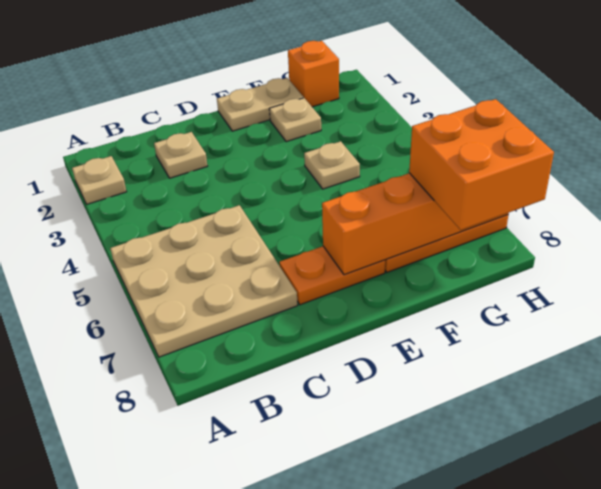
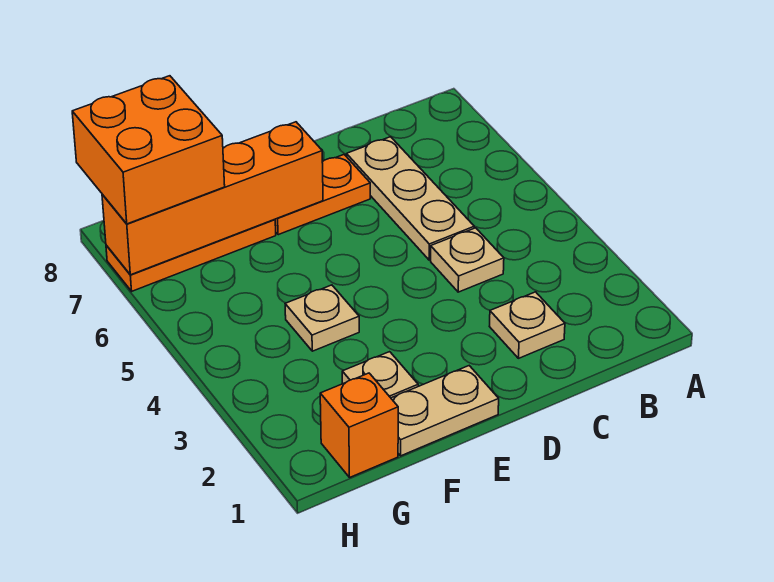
tan 1x1 plate [72,156,127,204] -> tan 1x1 plate moved to [431,228,504,292]
tan 3x3 plate [110,205,298,357] -> tan 1x3 plate [347,137,474,260]

